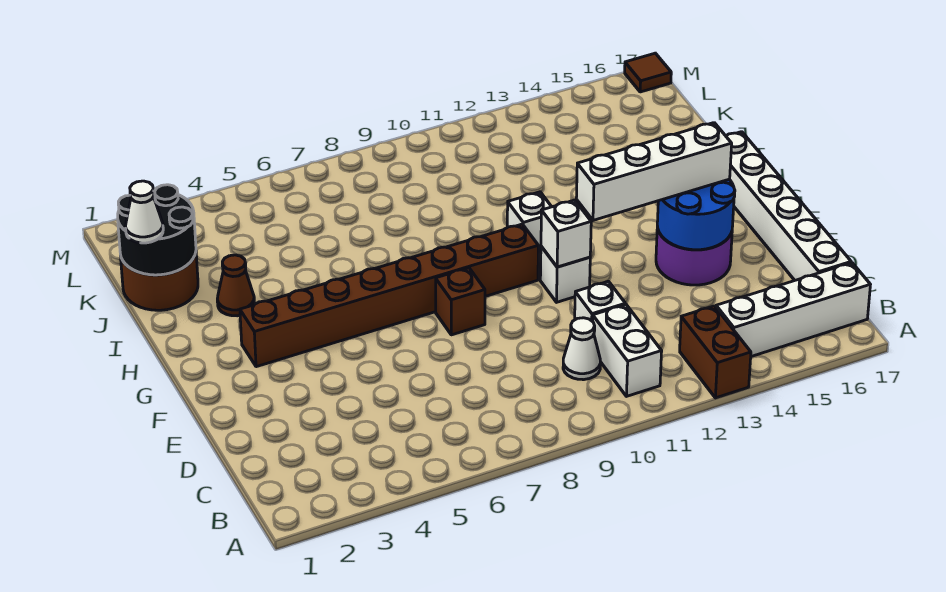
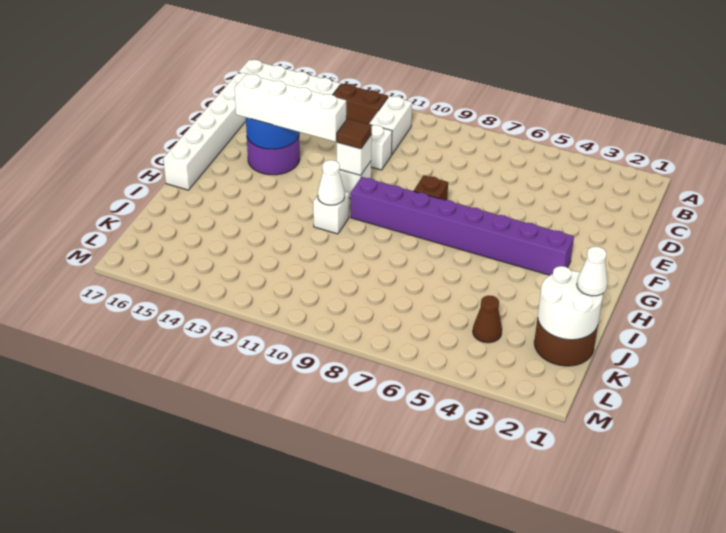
brown 1x2 brick [680,306,751,398] -> brown 1x2 brick turned to [333,84,388,124]
white 1x1 cone [563,318,600,380] -> white 1x1 cone moved to [318,160,345,205]
brown 1x8 brick [240,224,538,367] -> purple 1x8 brick [351,177,574,275]
brown 1x1 cone [217,255,254,316] -> brown 1x1 cone moved to [473,295,502,343]
black 2x2 round brick [118,185,196,275] -> white 2x2 round brick [538,266,603,340]
brown 1x1 tile [625,53,671,92] -> brown 1x1 tile moved to [337,119,372,149]

